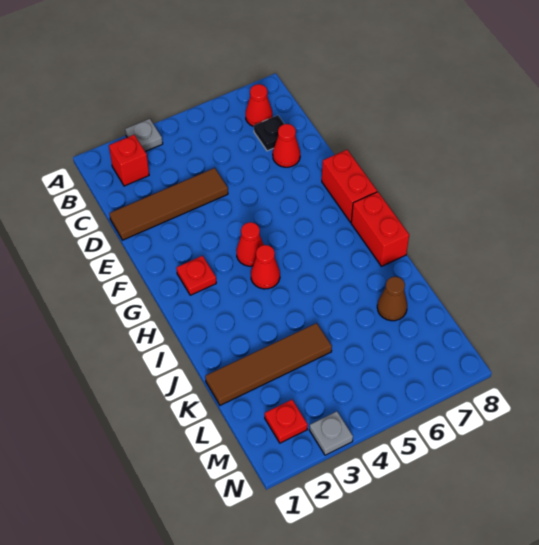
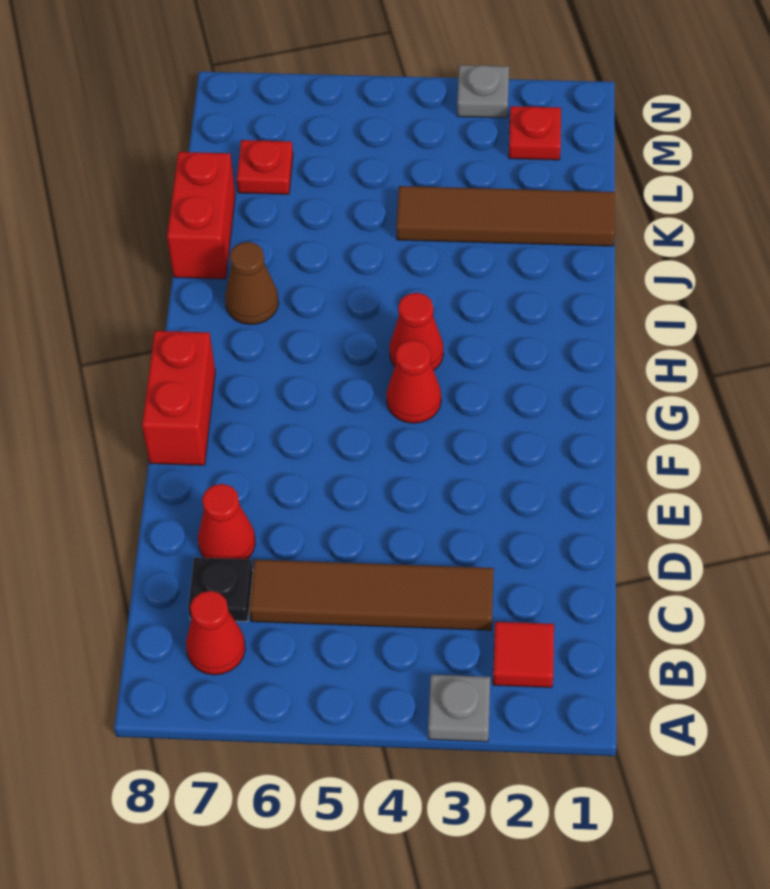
red 1x1 brick [109,135,149,186] -> red 1x1 tile [493,622,554,687]
brown 1x4 tile [109,168,228,240] -> brown 1x4 tile moved to [249,560,494,630]
red 1x1 plate [177,256,216,295] -> red 1x1 plate moved to [237,140,293,194]
red 1x2 brick [351,192,409,266] -> red 1x2 brick moved to [167,152,235,279]
brown 1x1 cone [377,277,407,321] -> brown 1x1 cone moved to [225,242,279,325]

